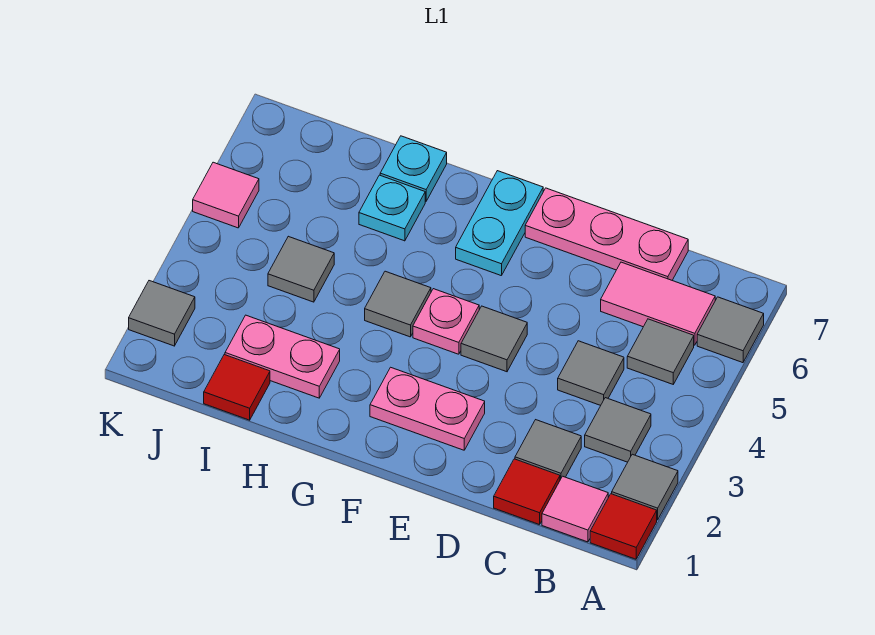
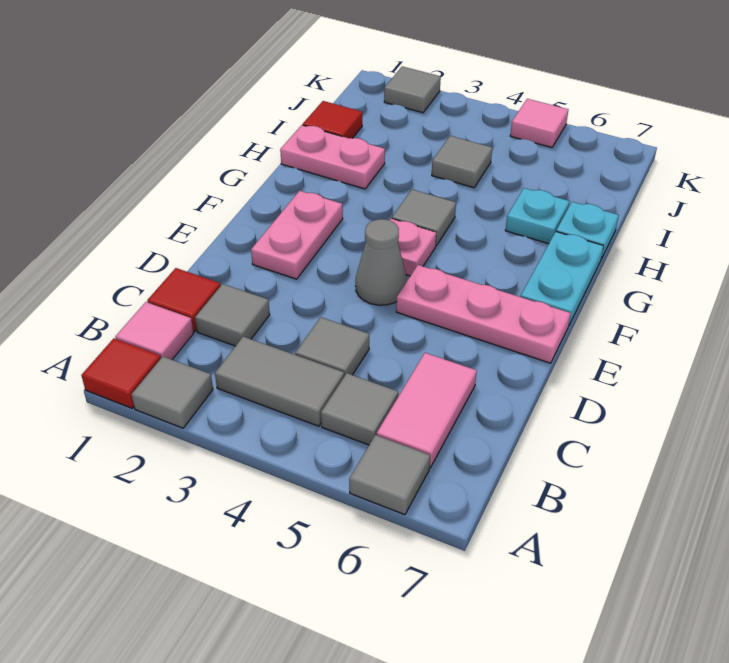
grey 1x1 tile [585,398,651,462] -> grey 1x2 tile [215,337,344,426]
pink 1x3 plate [525,188,688,280] -> pink 1x3 plate turned to [396,265,571,363]
grey 1x1 tile [461,306,527,372] -> grey 1x1 cone [356,219,407,305]
cyan 1x2 plate [456,171,543,276] -> cyan 1x2 plate turned to [521,232,604,326]
pink 1x2 plate [225,315,340,398] -> pink 1x2 plate turned to [280,125,385,189]

